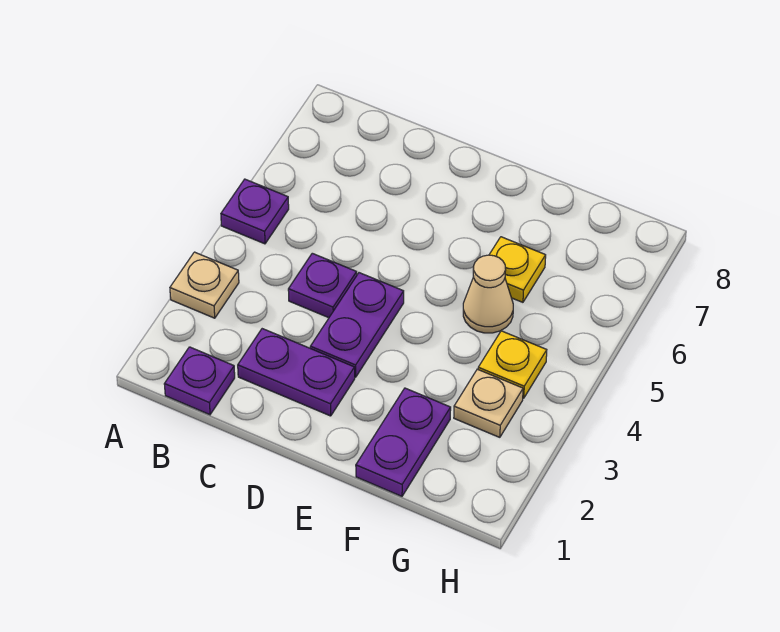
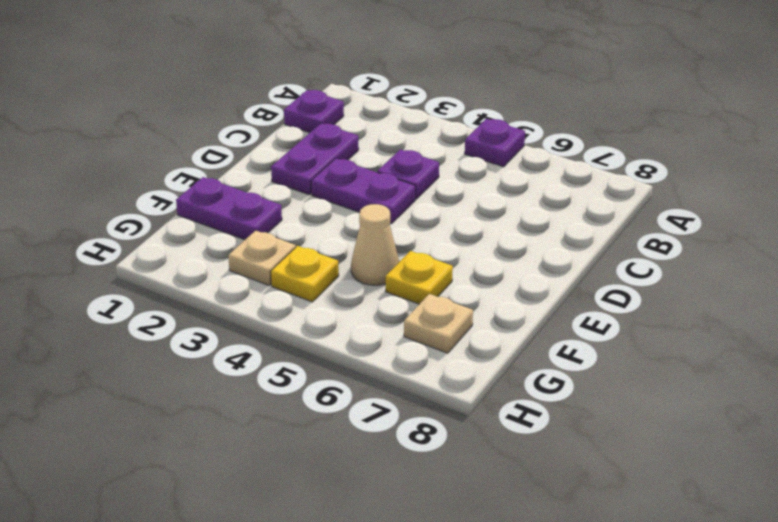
tan 1x1 plate [170,252,239,318] -> tan 1x1 plate moved to [404,294,473,353]

